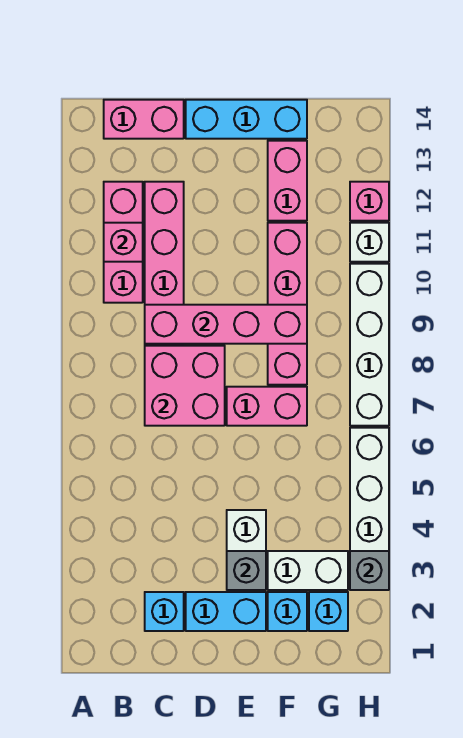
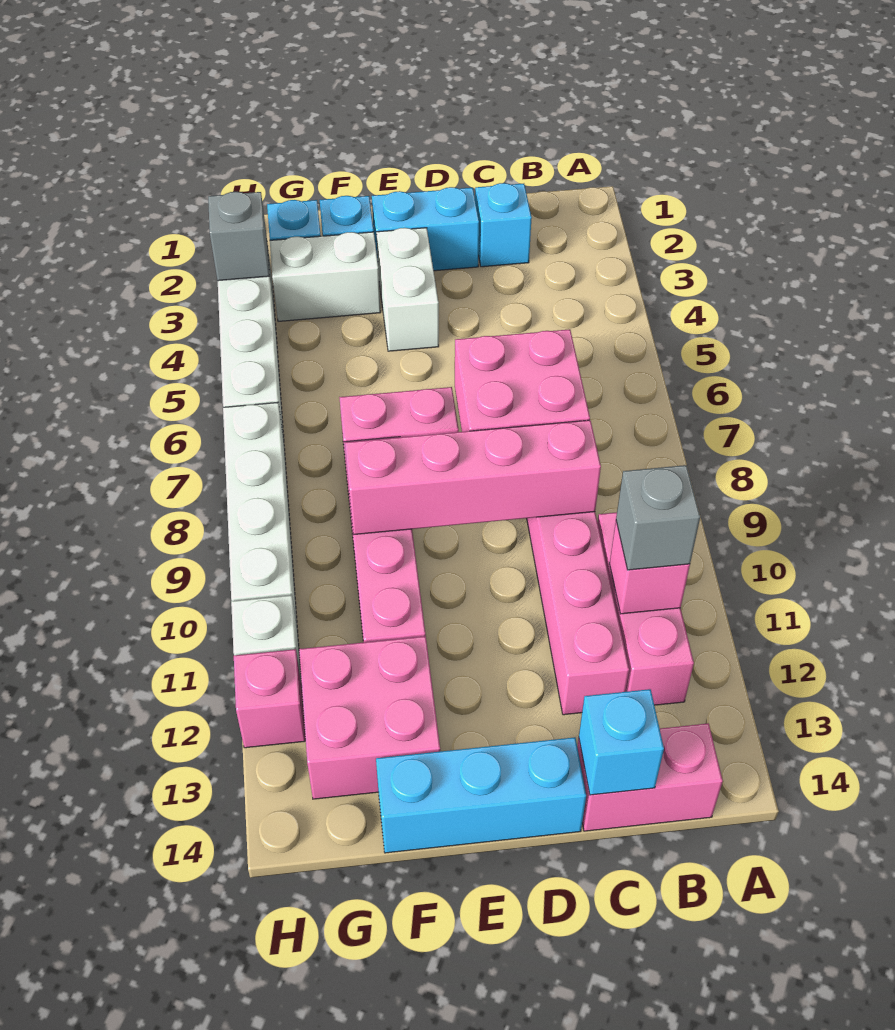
none -> cyan 1x1 brick [579,689,664,795]
grey 1x1 brick [227,551,266,590] -> grey 1x1 brick moved to [616,465,700,570]
pink 1x2 brick [268,141,307,221] -> pink 2x2 brick [299,636,440,799]

